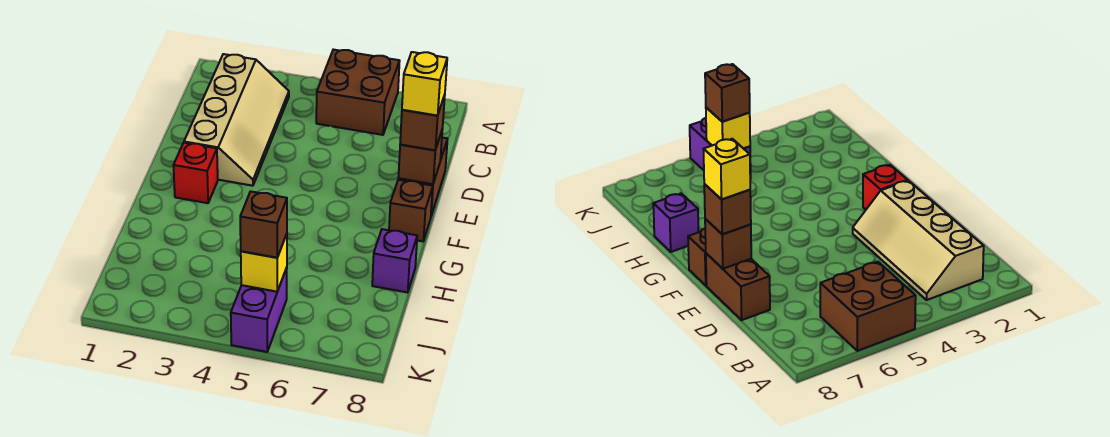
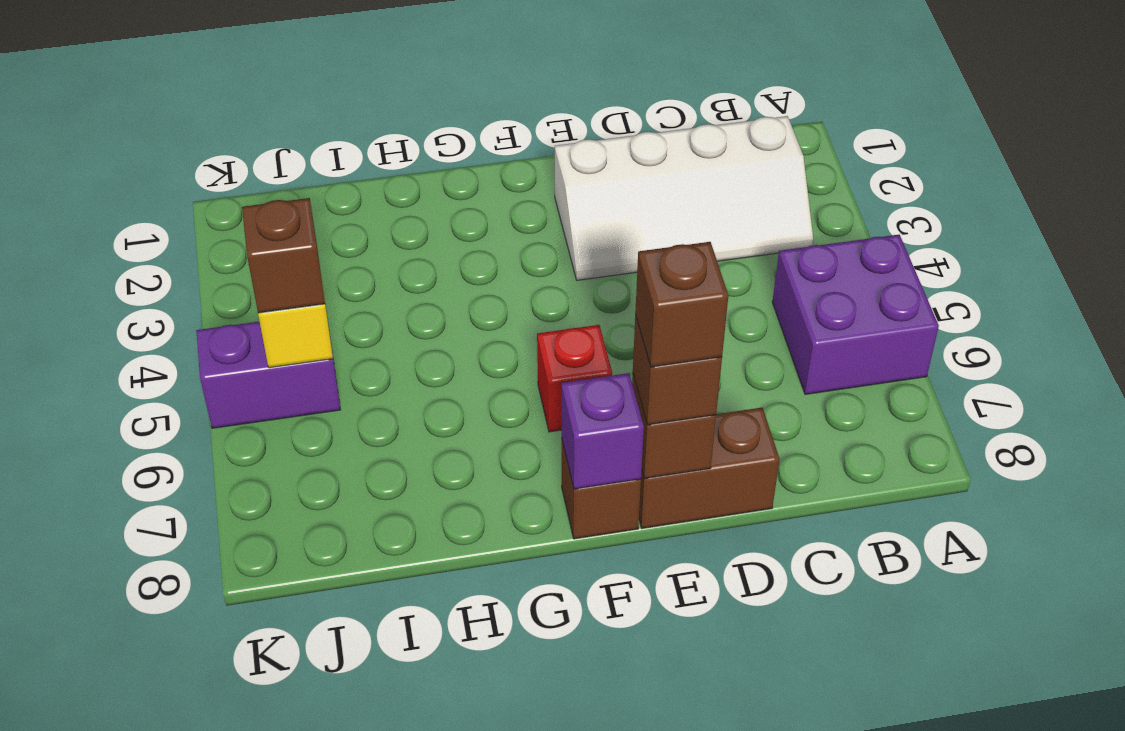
brown 2x2 brick [316,50,400,135] -> purple 2x2 brick [772,235,939,394]
tan 2x4 slope [184,54,289,186] -> white 2x4 slope [555,116,813,280]
yellow 1x1 brick [402,52,447,116] -> brown 1x1 brick [635,242,728,367]
red 1x1 brick [173,143,218,203] -> red 1x1 brick moved to [537,325,612,432]
purple 1x1 brick [372,229,417,292] -> purple 1x1 brick moved to [561,373,644,489]

